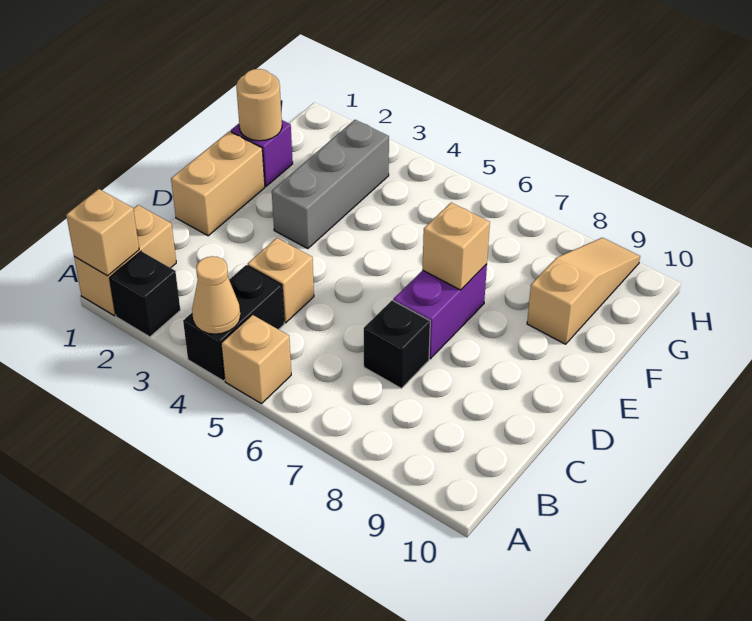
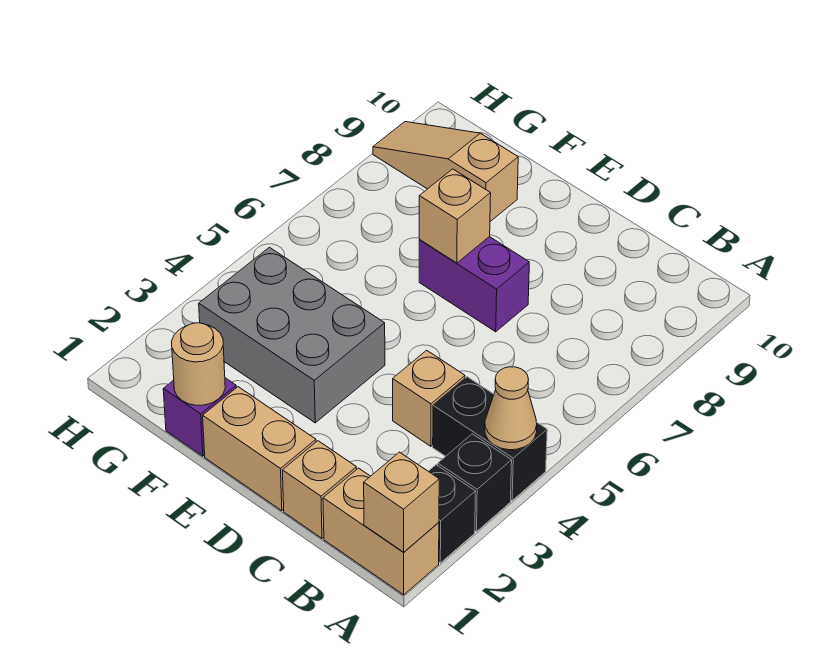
tan 1x1 brick [221,315,291,404] -> tan 1x1 brick moved to [282,441,357,538]
black 1x1 brick [364,300,430,388] -> black 1x1 brick moved to [438,434,512,532]
grey 1x3 brick [272,120,389,249] -> grey 2x3 brick [199,247,385,423]

